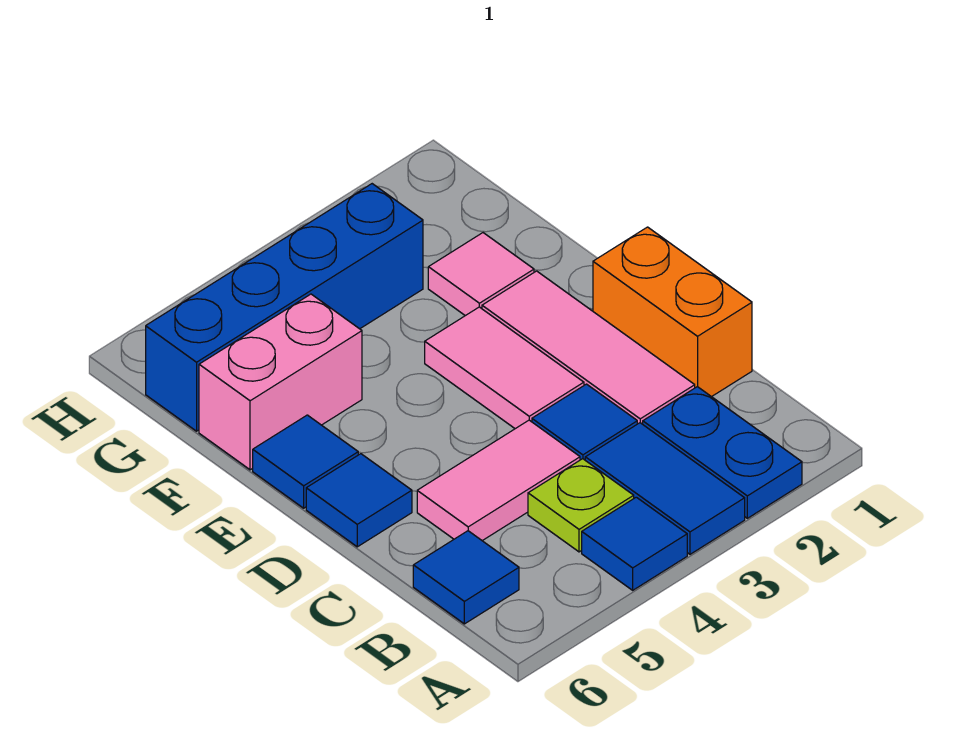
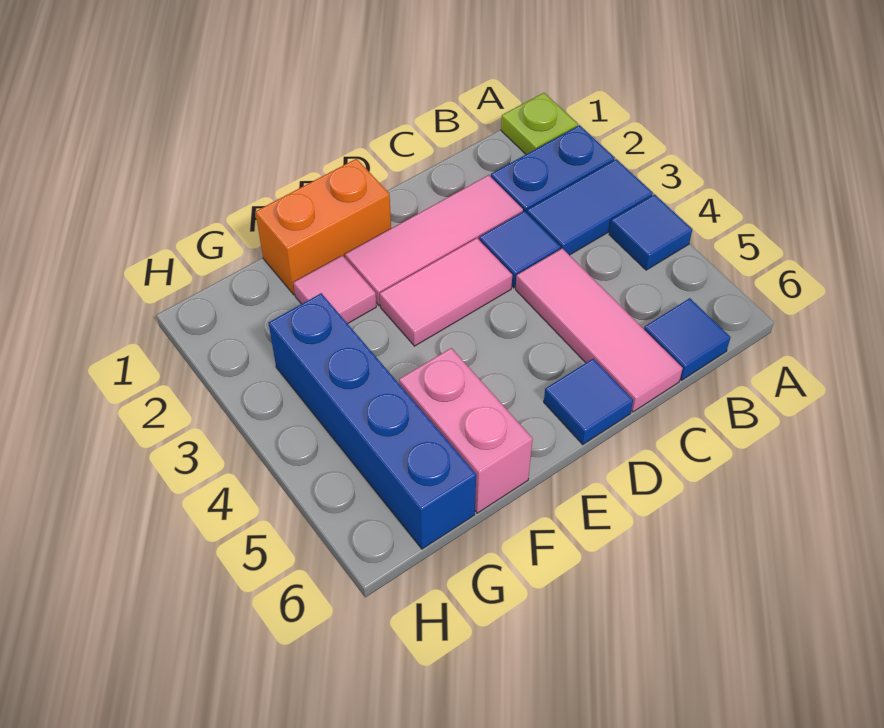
lime 1x1 plate [528,459,634,552] -> lime 1x1 plate moved to [501,93,578,154]
orange 1x2 brick [593,227,752,397] -> orange 1x2 brick moved to [255,159,391,295]
pink 1x2 tile [417,420,580,541] -> pink 1x3 tile [516,248,683,412]
blue 1x1 tile [253,415,358,508] -> none

